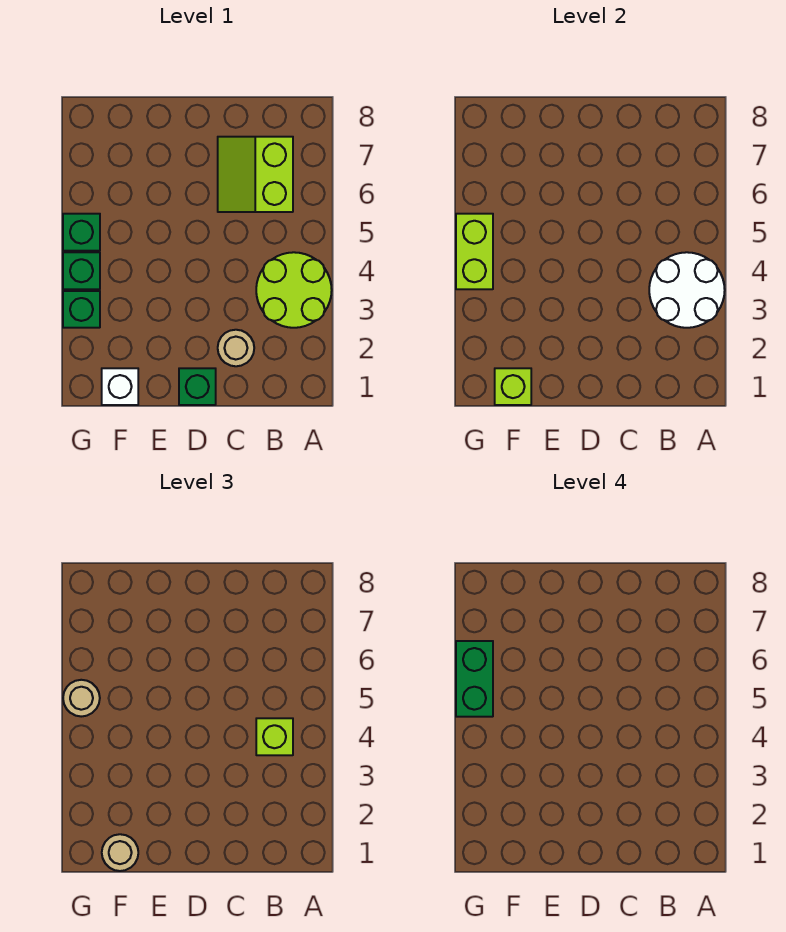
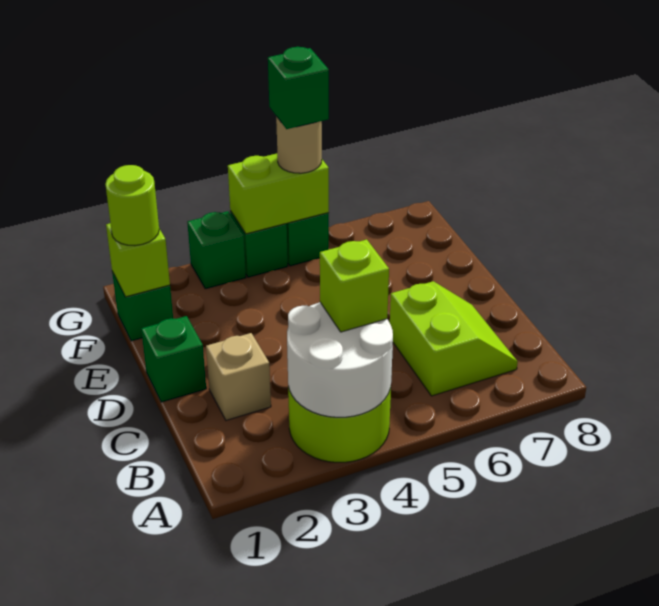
lime 2x2 slope [218,137,293,212] -> lime 2x2 slope turned to [390,281,518,396]
tan 1x1 round brick [218,330,254,366] -> tan 1x1 brick [206,333,271,420]
white 1x1 brick [102,368,138,405] -> green 1x1 brick [112,272,173,341]
tan 1x1 round brick [102,834,138,871] -> lime 1x1 round brick [105,165,159,245]
green 1x2 brick [456,641,493,717] -> green 1x1 brick [268,47,329,129]

